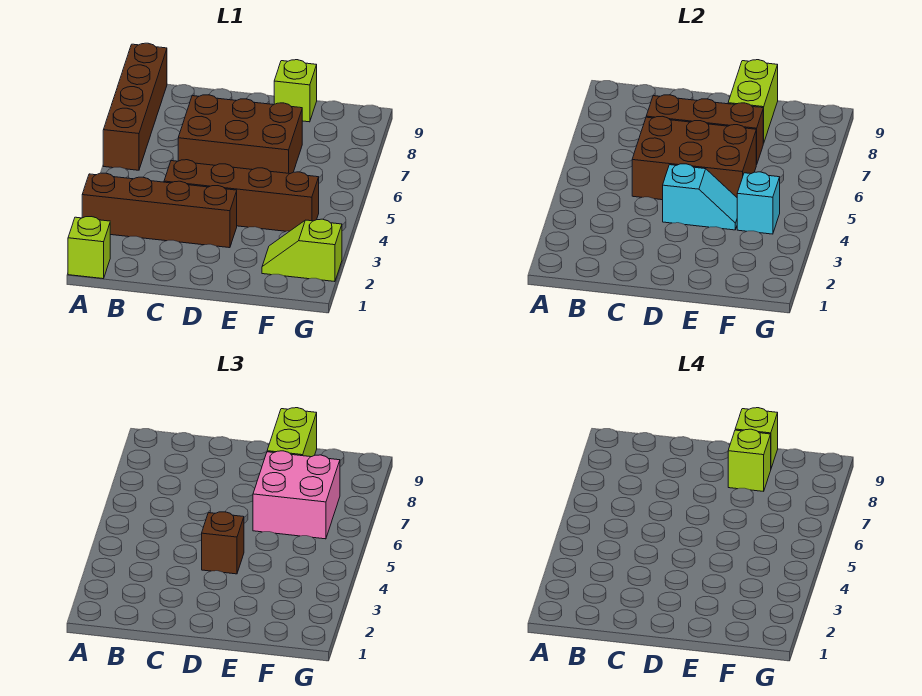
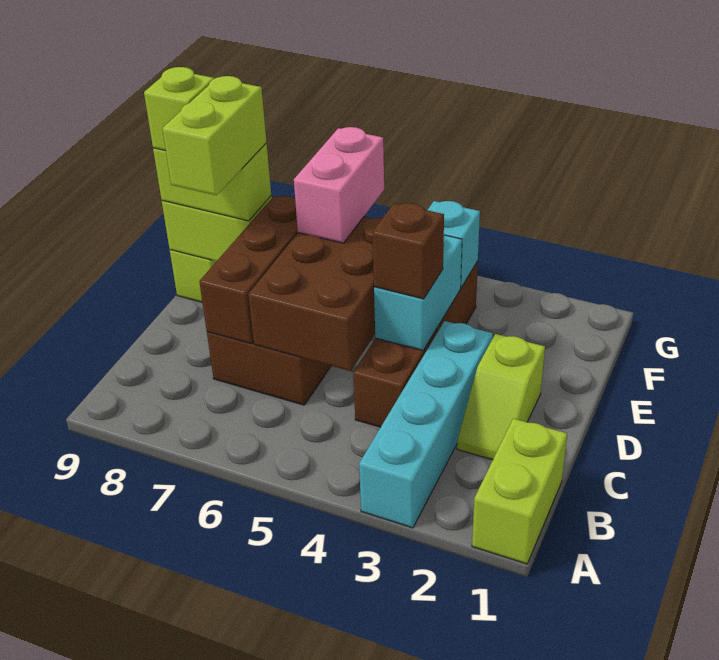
lime 1x1 brick [68,217,110,279] -> lime 1x2 brick [472,418,567,564]
brown 1x4 brick [82,173,237,248] -> cyan 1x4 brick [359,321,493,528]
brown 1x4 brick [103,43,167,170] -> none
cyan 1x2 slope [663,164,737,230] -> cyan 1x2 brick [374,235,462,351]
pink 2x2 brick [253,451,340,539] -> pink 1x2 brick [294,127,384,243]
lime 1x1 brick [728,429,771,491] -> lime 1x2 brick [162,76,267,195]
lime 1x2 slope [262,219,342,282] -> lime 1x2 slope moved to [457,334,545,460]

